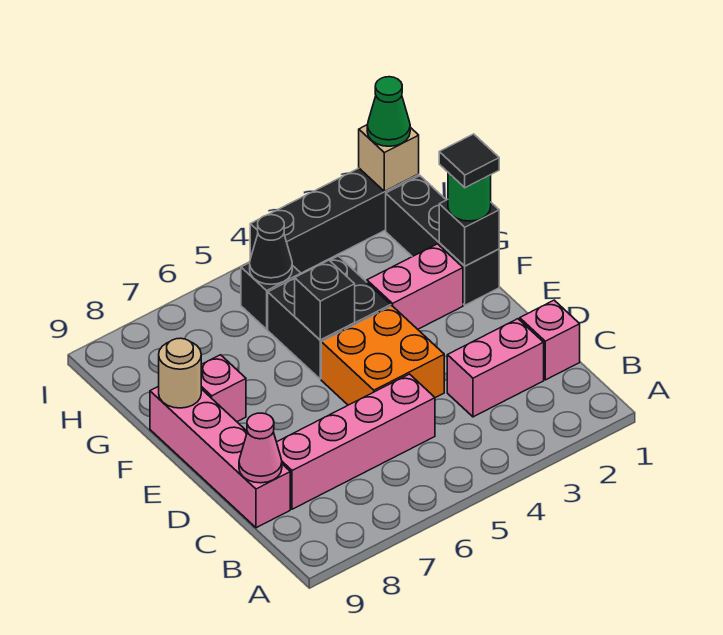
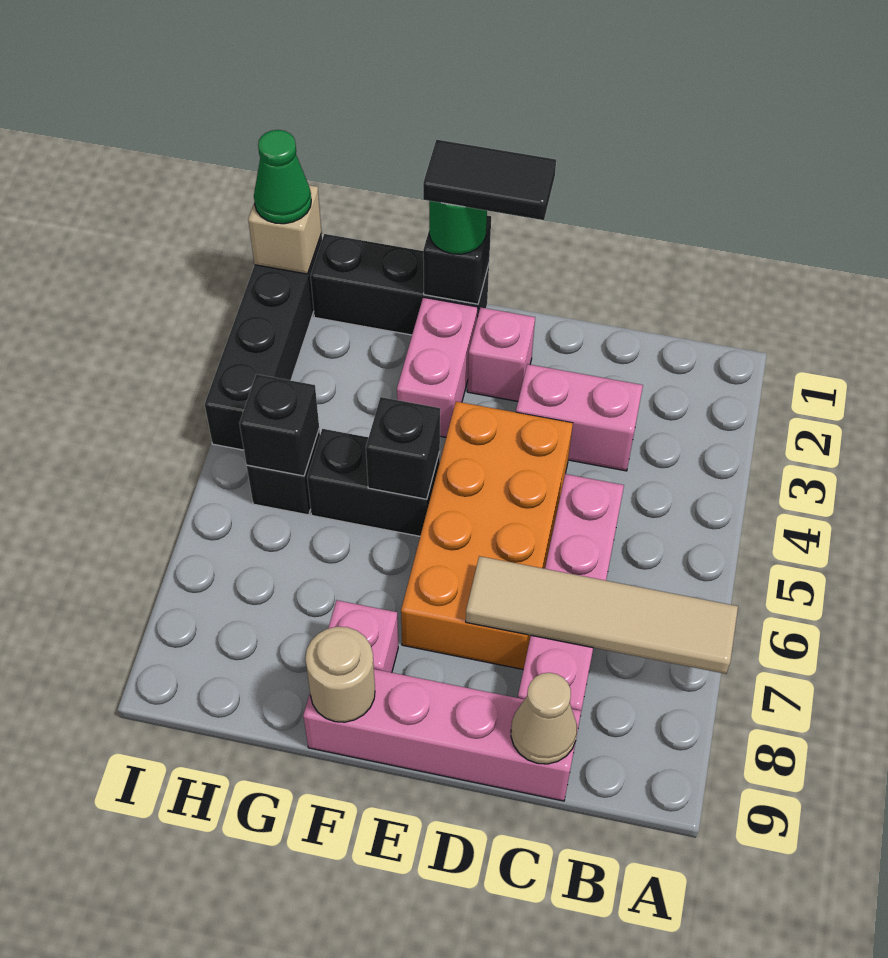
none -> tan 1x4 tile [466,556,738,674]
pink 1x1 brick [520,300,580,380] -> pink 1x1 brick moved to [467,308,535,401]
pink 1x2 brick [447,319,544,417] -> pink 1x2 brick turned to [516,364,643,471]
pink 1x1 cone [239,413,282,483] -> tan 1x1 cone [511,673,577,764]
orange 2x2 brick [321,306,444,405] -> orange 2x4 brick [401,401,573,670]
black 1x1 tile [439,134,499,188] -> black 1x2 tile [423,140,556,220]
black 2x2 brick [268,256,391,379] -> black 1x2 brick [307,429,440,536]
black 1x1 cone [250,215,292,284] -> black 1x1 brick [239,374,319,476]

